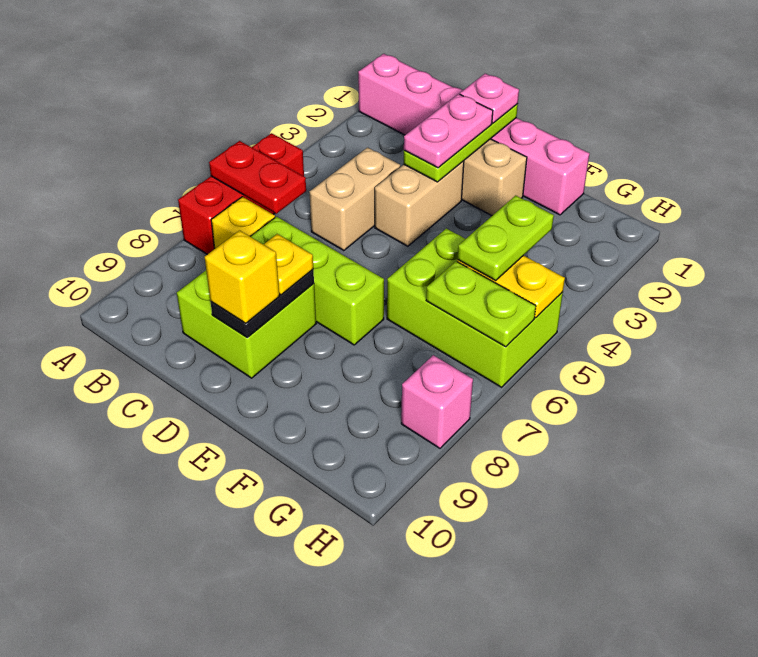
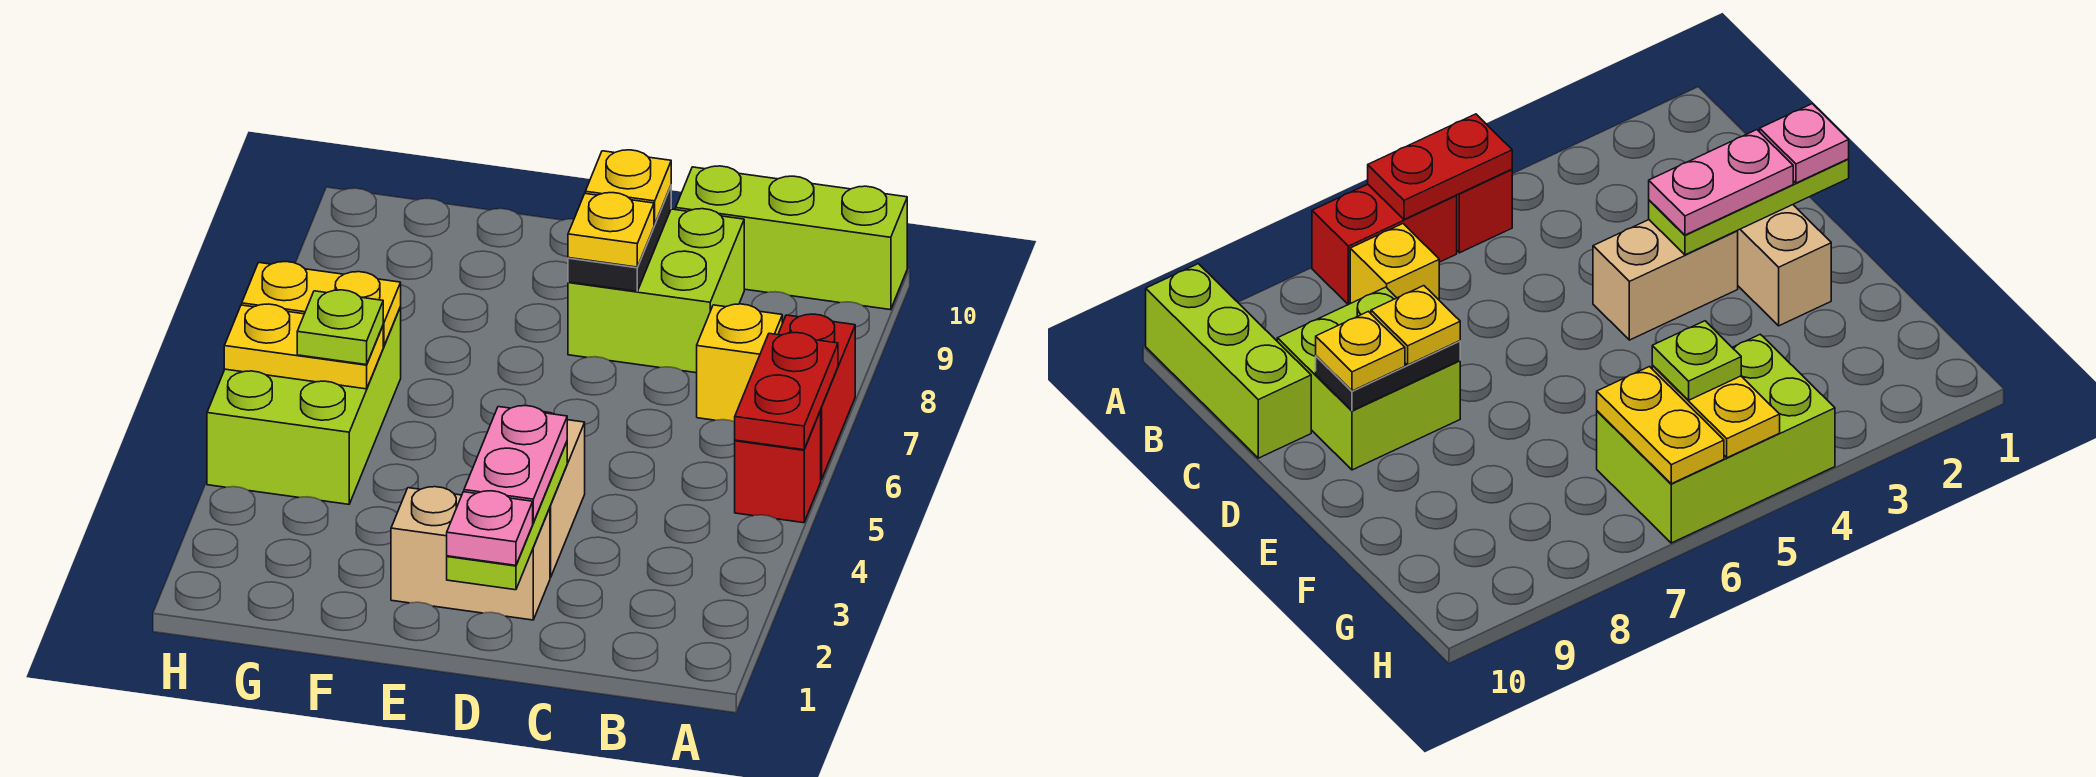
pink 1x6 brick [358,54,589,215] -> none
red 1x2 plate [209,141,306,214] -> red 1x2 plate turned to [735,332,838,450]
tan 1x2 brick [310,148,400,251] -> none
lime 1x3 brick [250,217,384,345] -> lime 1x3 brick moved to [676,166,907,310]
yellow 1x1 brick [205,231,279,323] -> yellow 1x1 plate [585,150,671,225]
lime 2x3 brick [387,229,563,387] -> lime 2x3 brick turned to [207,307,401,504]
lime 1x2 plate [458,195,554,281] -> lime 1x1 plate [297,290,383,365]
lime 1x2 plate [426,261,536,347] -> yellow 1x2 plate [242,262,401,346]
pink 1x1 brick [401,355,473,448] -> none

